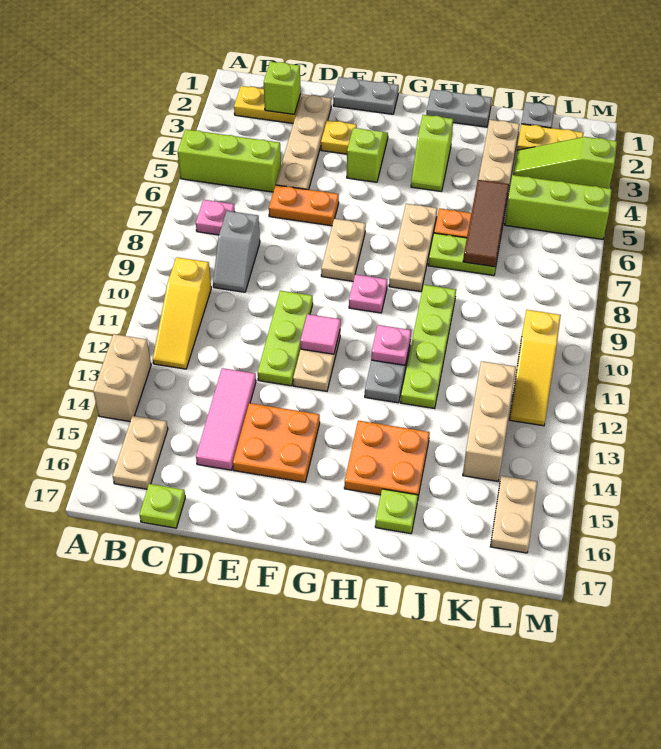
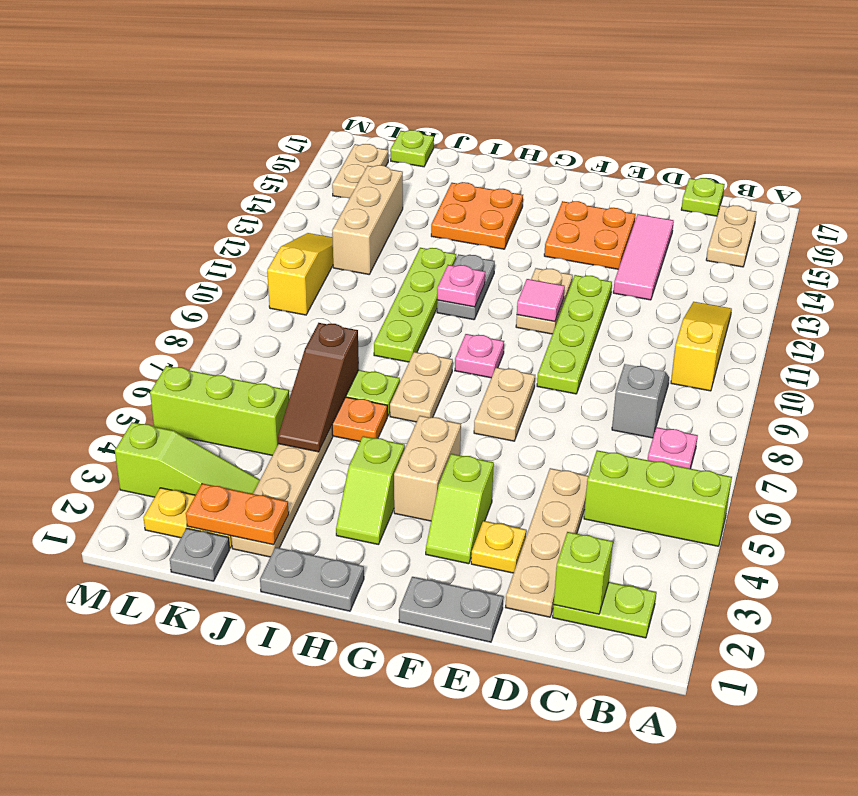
tan 1x2 brick [93,334,151,421] -> tan 1x2 brick moved to [394,416,461,521]
yellow 1x2 plate [234,86,301,123] -> lime 1x2 plate [553,582,656,638]
orange 1x2 plate [269,185,339,226] -> orange 1x2 plate moved to [186,483,289,545]
lime 1x3 plate [258,291,313,386] -> lime 1x4 plate [537,275,612,394]
lime 1x2 slope [411,115,453,192] -> lime 1x2 slope turned to [336,436,405,545]
tan 1x3 plate [389,204,437,291] -> tan 1x2 plate [390,352,453,422]
lime 1x1 plate [375,489,418,534] -> lime 1x1 plate moved to [390,130,434,167]
brown 1x3 tile [463,180,509,267] -> brown 1x3 slope [278,323,359,452]

